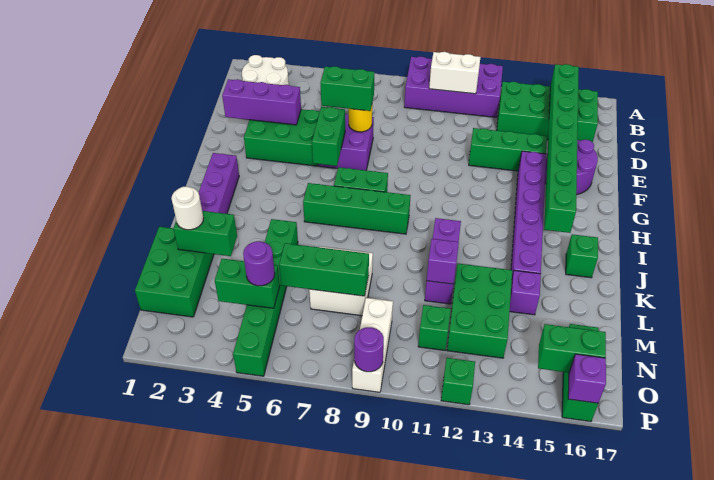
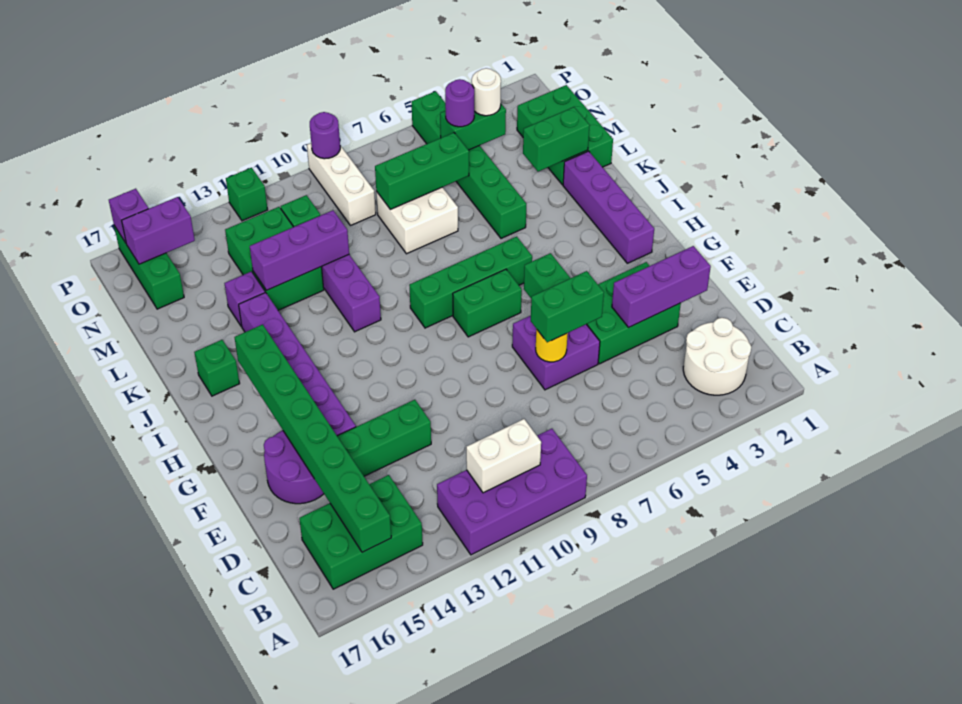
green 2x4 brick [497,82,598,142] -> green 2x3 brick [299,475,423,589]
white 1x1 round brick [171,187,203,230] -> white 1x1 round brick moved to [472,68,501,116]
purple 1x1 brick [427,239,459,284] -> purple 1x3 brick [250,210,349,290]
green 1x2 brick [538,324,606,373] -> purple 1x2 brick [122,197,195,264]

